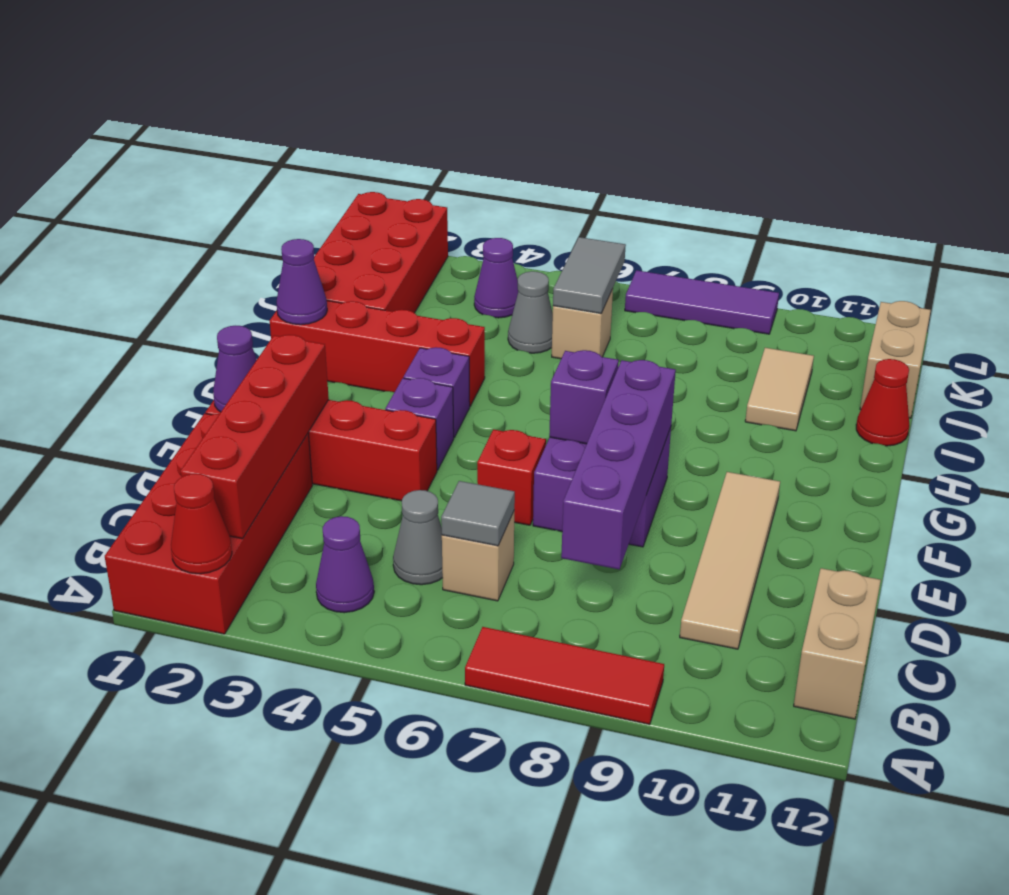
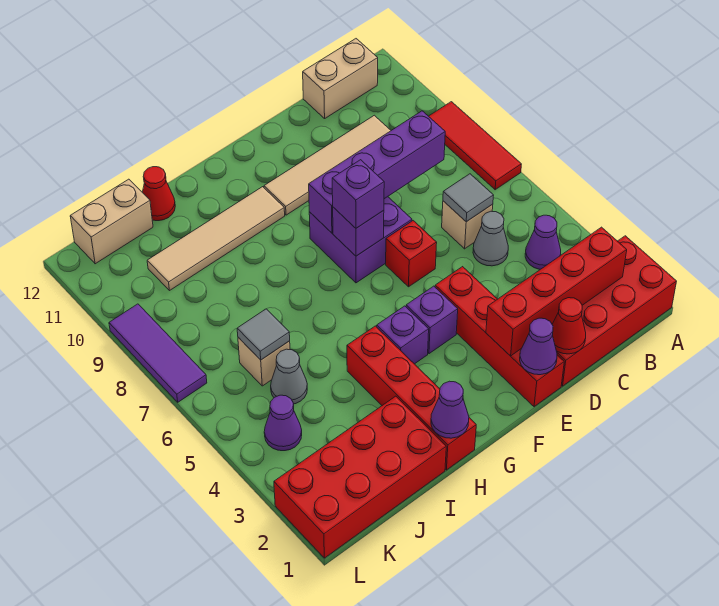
red 1x1 cone [171,474,232,574] -> red 1x1 cone moved to [552,298,586,354]
none -> purple 1x1 brick [332,160,384,228]
tan 1x2 tile [745,348,814,431] -> tan 1x4 tile [147,187,285,291]
grey 1x2 tile [553,237,626,314] -> grey 1x1 tile [237,309,290,360]

